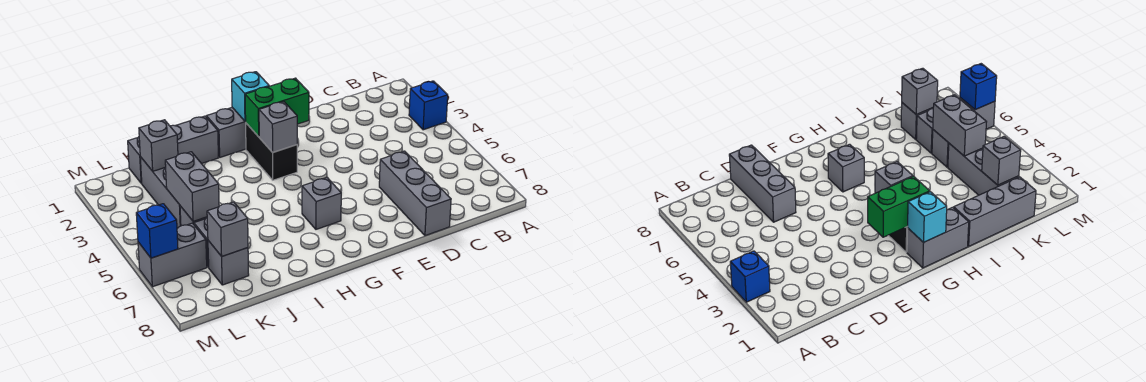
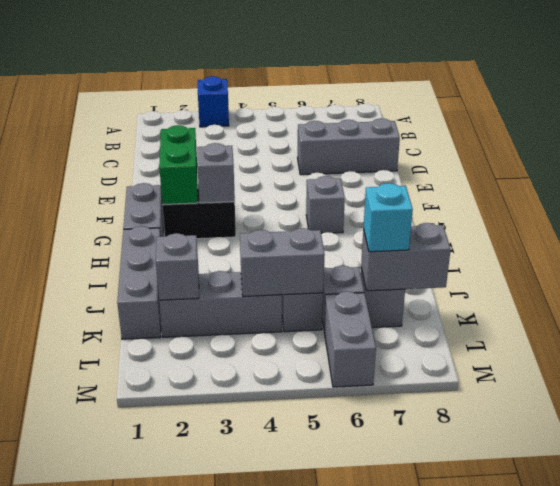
cyan 1x1 brick [232,72,269,121] -> cyan 1x1 brick moved to [364,183,413,252]
grey 1x1 brick [207,202,248,256] -> grey 1x2 brick [361,223,451,291]
blue 1x1 brick [136,204,178,258] -> none

